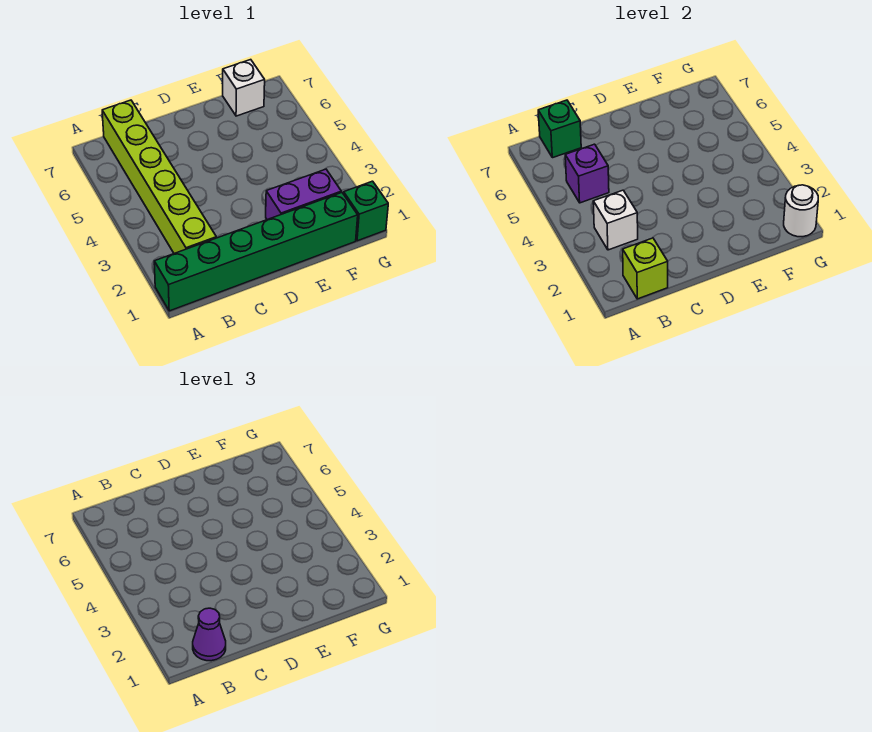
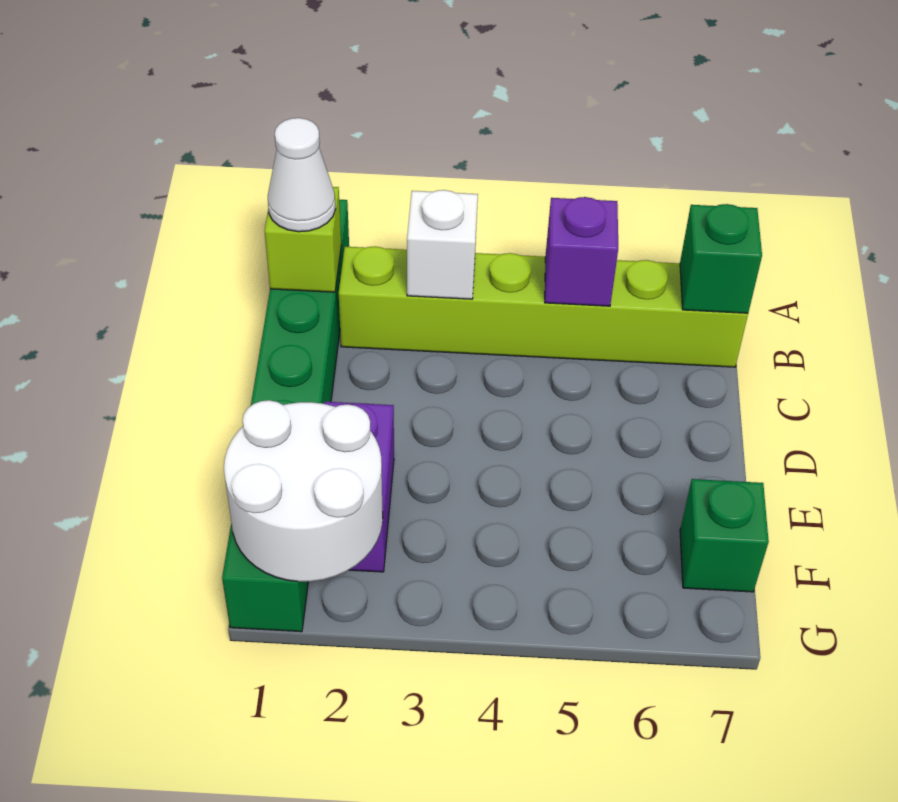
purple 1x1 cone [193,608,226,661] -> white 1x1 cone [268,118,336,232]
white 1x1 brick [223,60,265,116] -> green 1x1 brick [680,479,769,592]
white 1x1 round brick [784,185,818,237] -> white 2x2 round brick [224,400,383,582]

